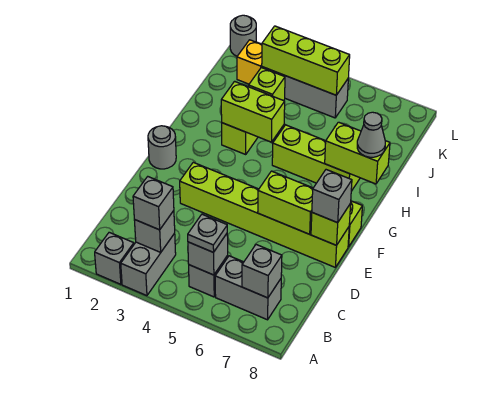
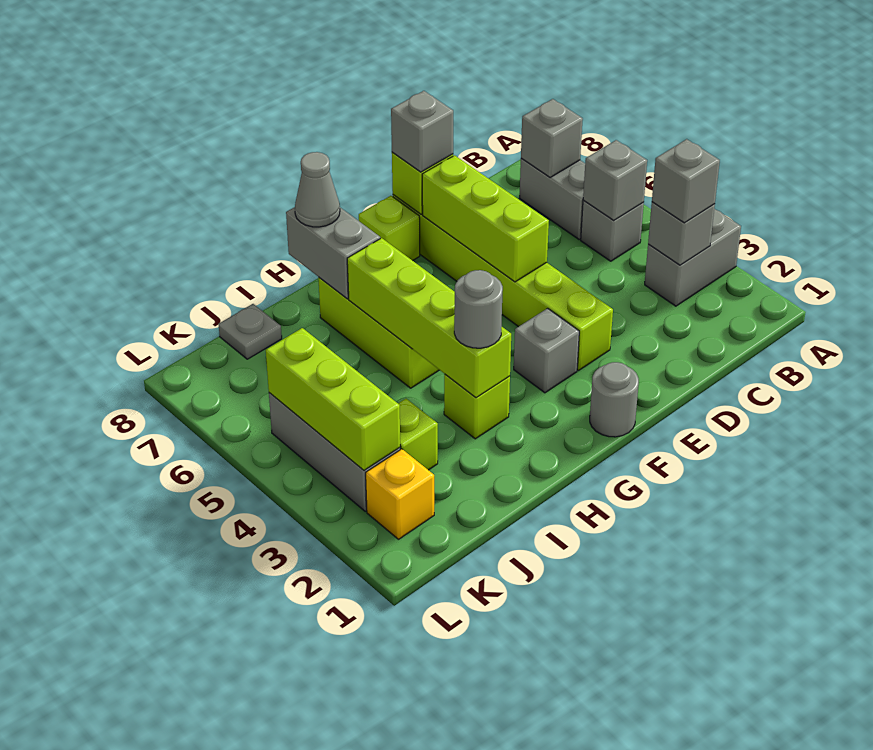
grey 1x1 brick [95,232,134,284] -> grey 1x1 brick moved to [514,308,579,393]
grey 1x1 plate [188,214,227,252] -> grey 1x1 plate moved to [219,304,282,359]
lime 1x2 brick [258,171,313,234] -> lime 1x3 brick [422,155,549,282]
lime 1x2 brick [221,81,285,142] -> lime 1x4 brick [347,238,511,398]
lime 1x2 brick [325,122,390,184] -> grey 1x2 brick [286,207,380,299]
grey 1x1 round brick [230,15,256,56] -> grey 1x1 round brick moved to [454,270,503,348]

